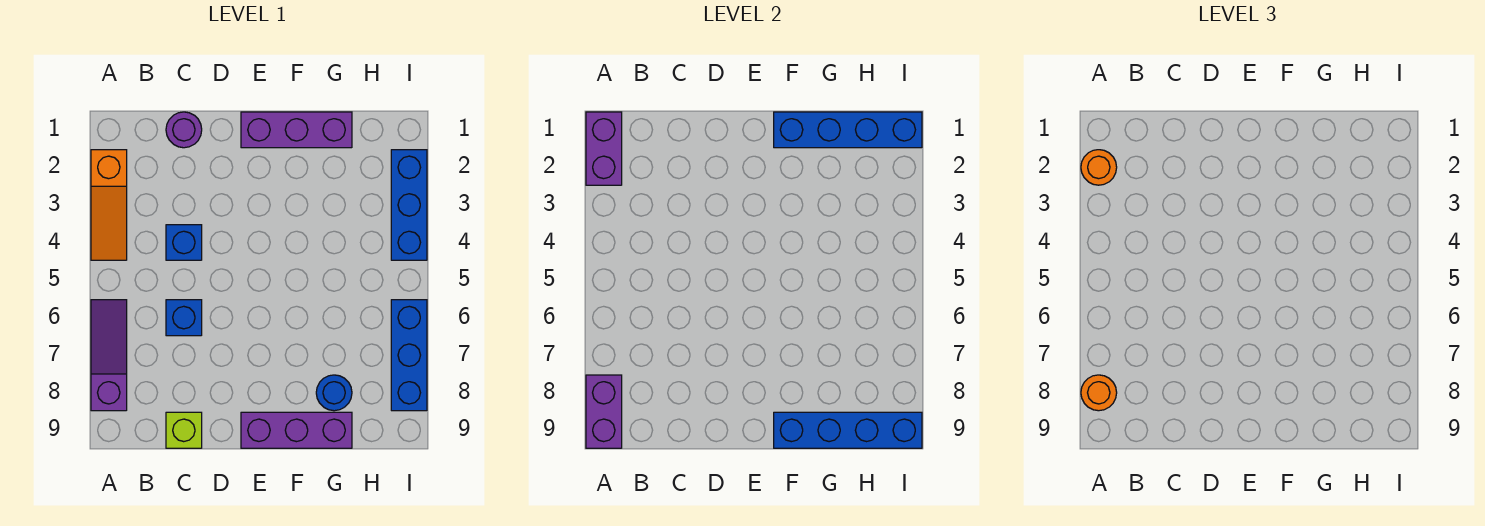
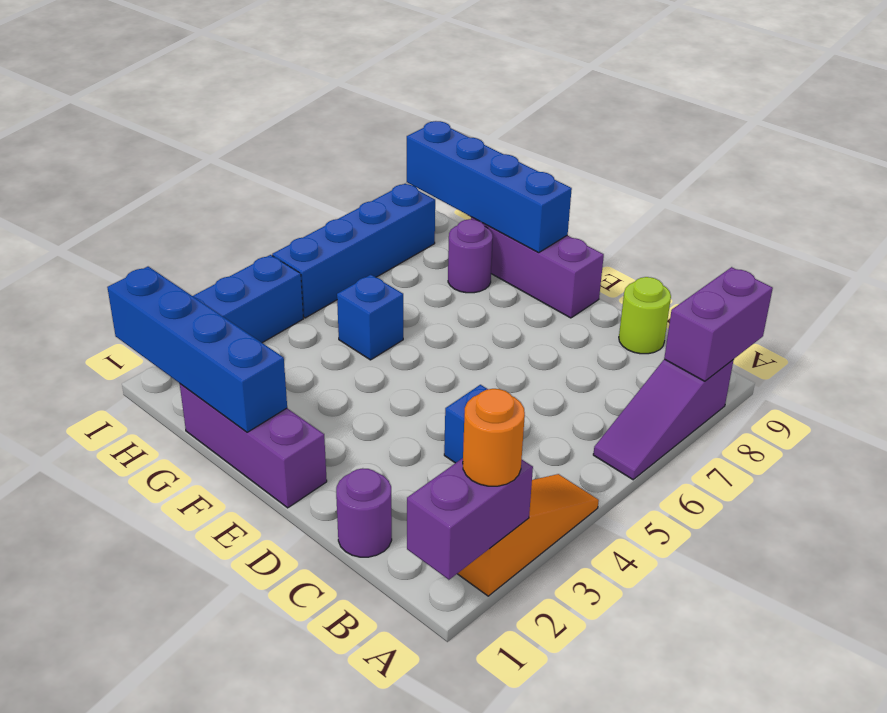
orange 1x1 round brick [1081,375,1117,411] -> none
blue 1x1 brick [166,300,202,336] -> blue 1x1 brick moved to [337,275,403,360]
lime 1x1 brick [166,412,202,448] -> lime 1x1 round brick [619,277,671,354]
blue 1x1 round brick [316,375,352,411] -> purple 1x1 round brick [448,219,493,293]
blue 1x3 brick [391,300,427,411] -> blue 1x4 brick [272,184,435,318]

